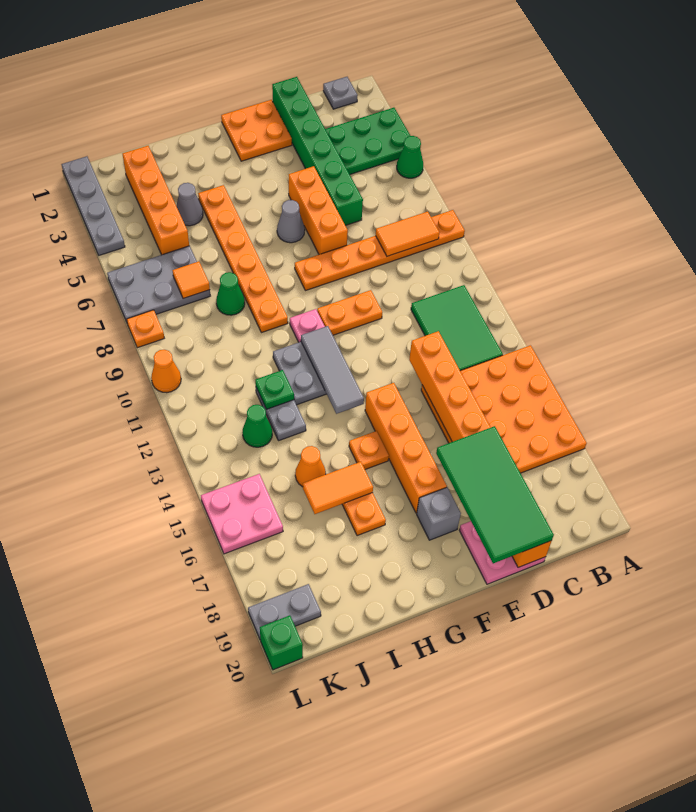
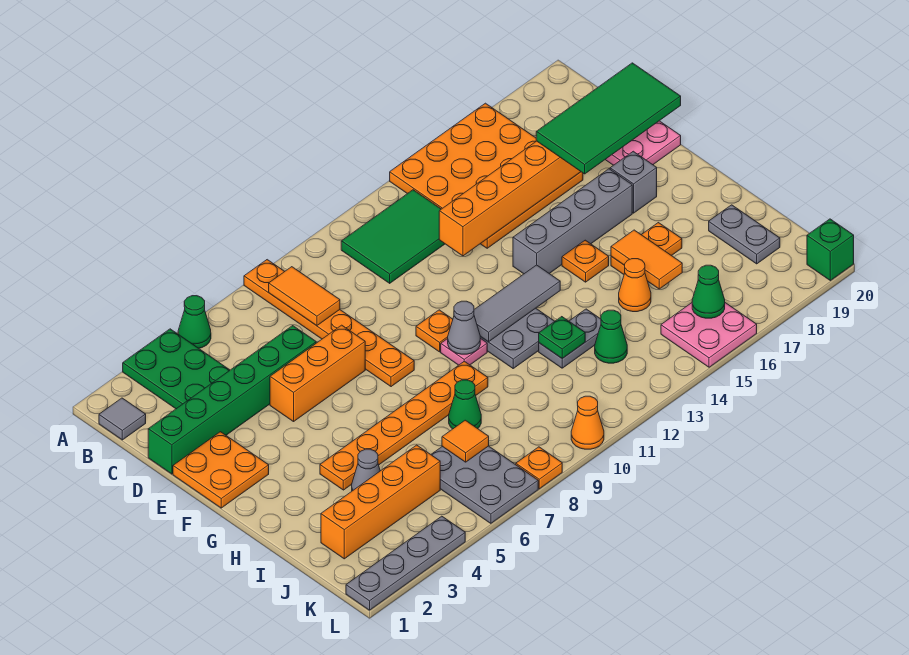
grey 1x1 plate [323,77,358,109] -> grey 1x1 tile [99,398,146,440]
orange 1x2 plate [317,290,382,335] -> orange 1x1 plate [416,310,453,352]
grey 1x1 cone [277,200,305,243] -> grey 1x1 cone moved to [448,301,480,354]
orange 1x4 brick [365,383,447,513] -> grey 1x4 brick [513,169,632,274]
none -> green 1x1 cone [692,265,725,318]
grey 1x2 plate [248,584,321,640] -> grey 1x2 plate moved to [709,205,780,264]

